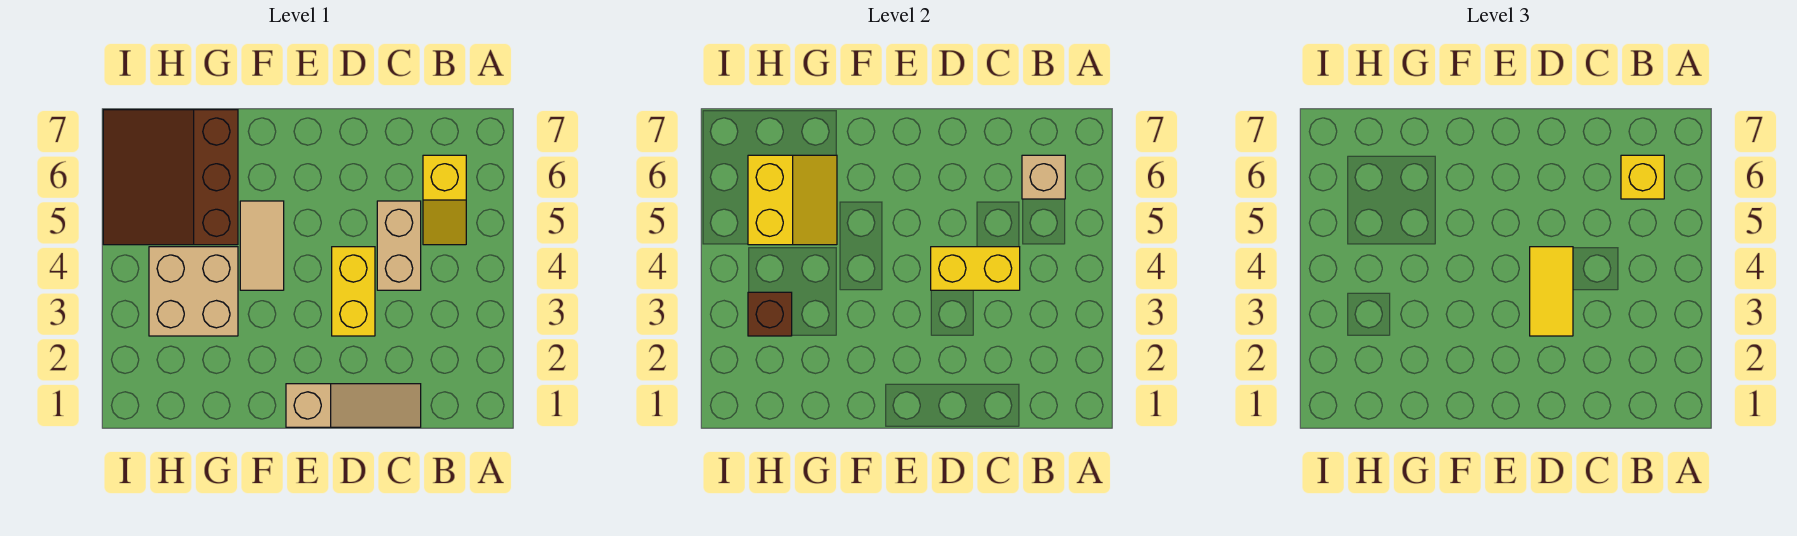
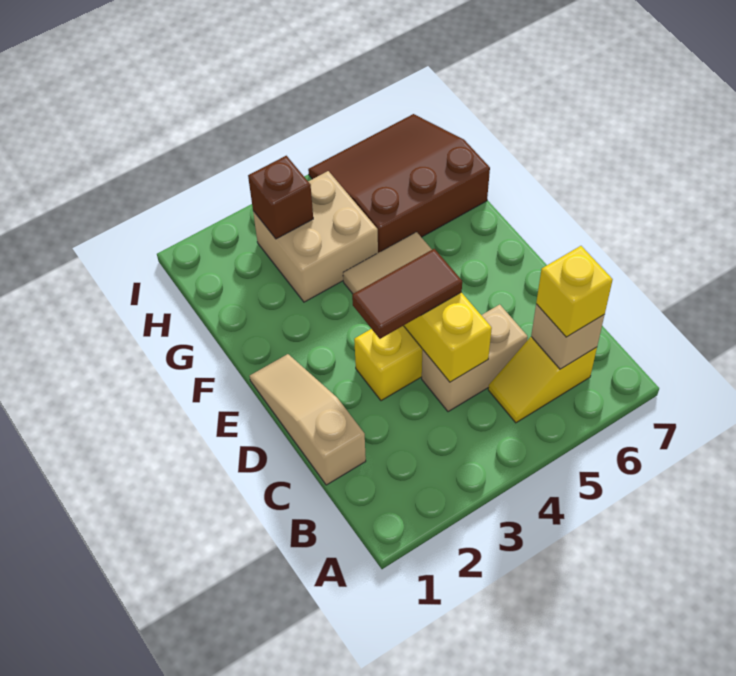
tan 1x3 slope [286,384,421,427] -> tan 1x3 slope turned to [250,354,366,485]
yellow 1x2 tile [1530,247,1573,336] -> brown 1x2 tile [352,249,462,339]
yellow 2x2 slope [748,155,837,245] -> none

